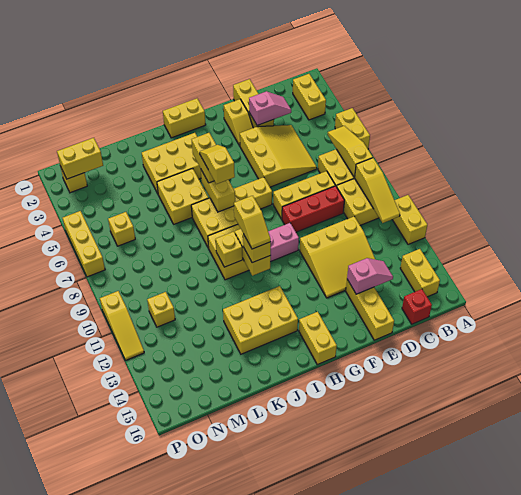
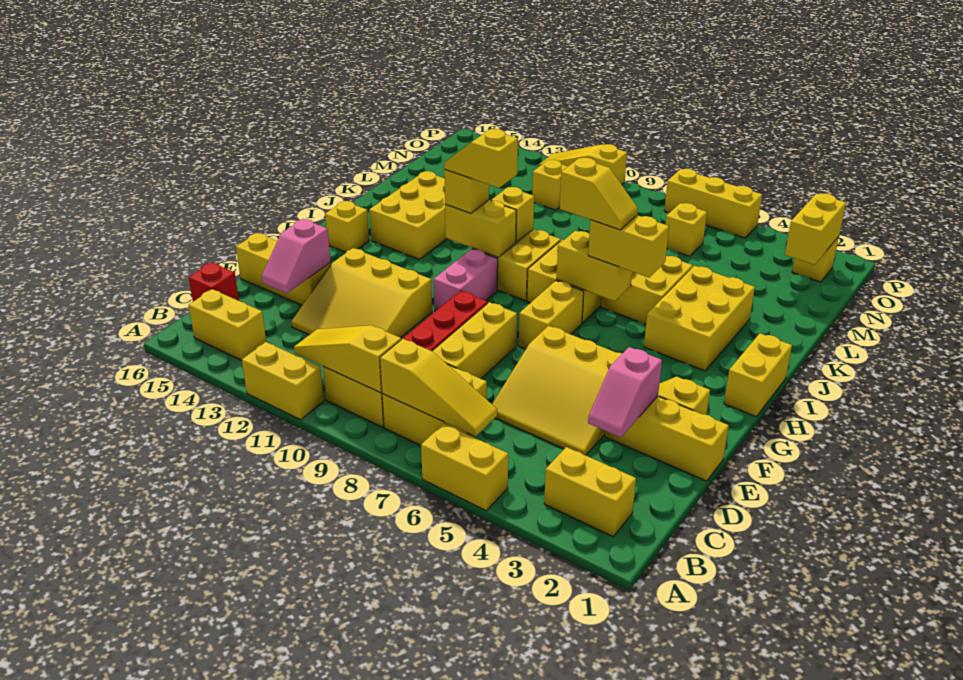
yellow 3x3 slope [300,216,375,298] -> yellow 3x3 slope turned to [291,248,432,338]
yellow 1x2 brick [299,312,337,365] -> yellow 1x1 brick [325,201,369,252]

